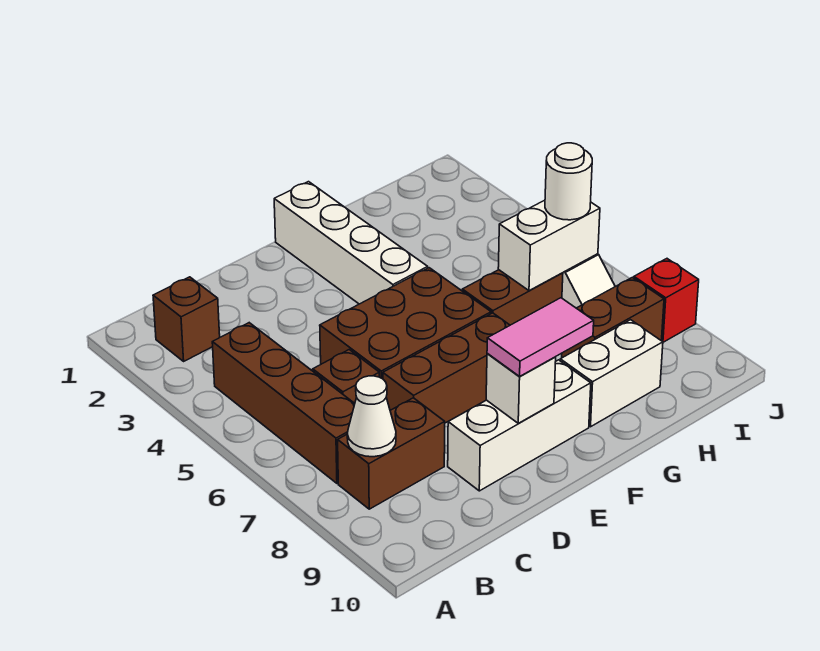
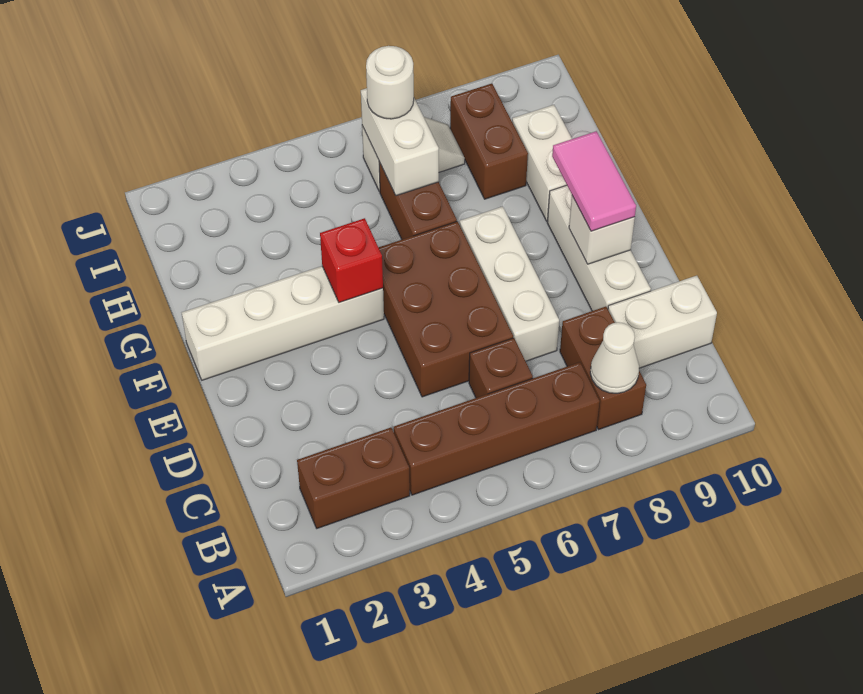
brown 1x1 brick [153,277,220,361] -> brown 1x2 brick [297,428,410,528]
none -> white 1x2 brick [608,276,717,368]
brown 1x3 brick [383,313,510,423] -> white 1x3 brick [460,206,559,361]
red 1x1 brick [634,259,699,342] -> red 1x1 brick moved to [320,218,383,303]

